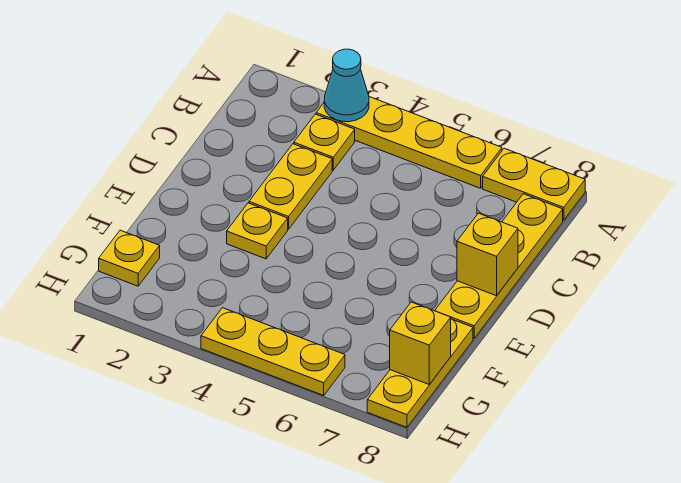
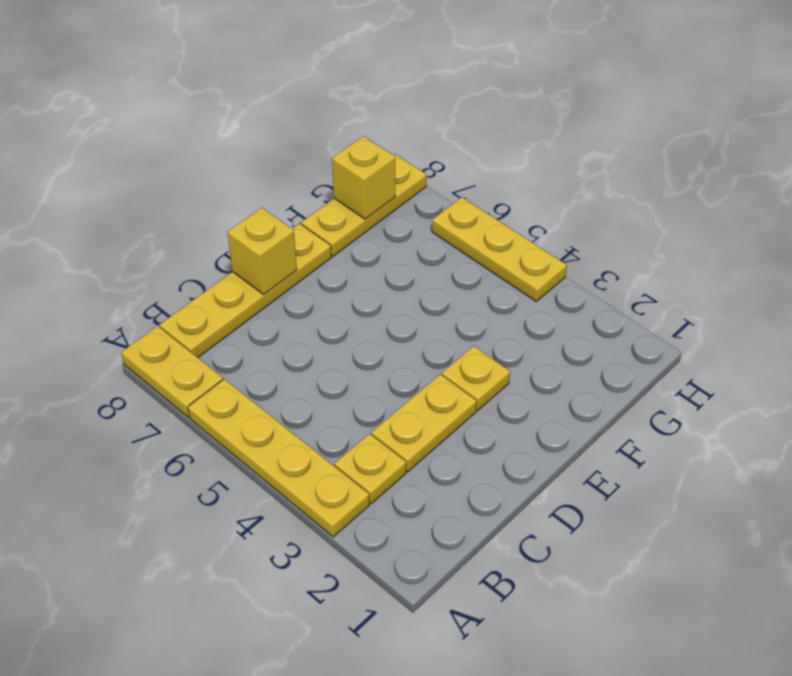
cyan 1x1 cone [324,49,369,122] -> none
yellow 1x1 plate [99,230,160,286] -> none

